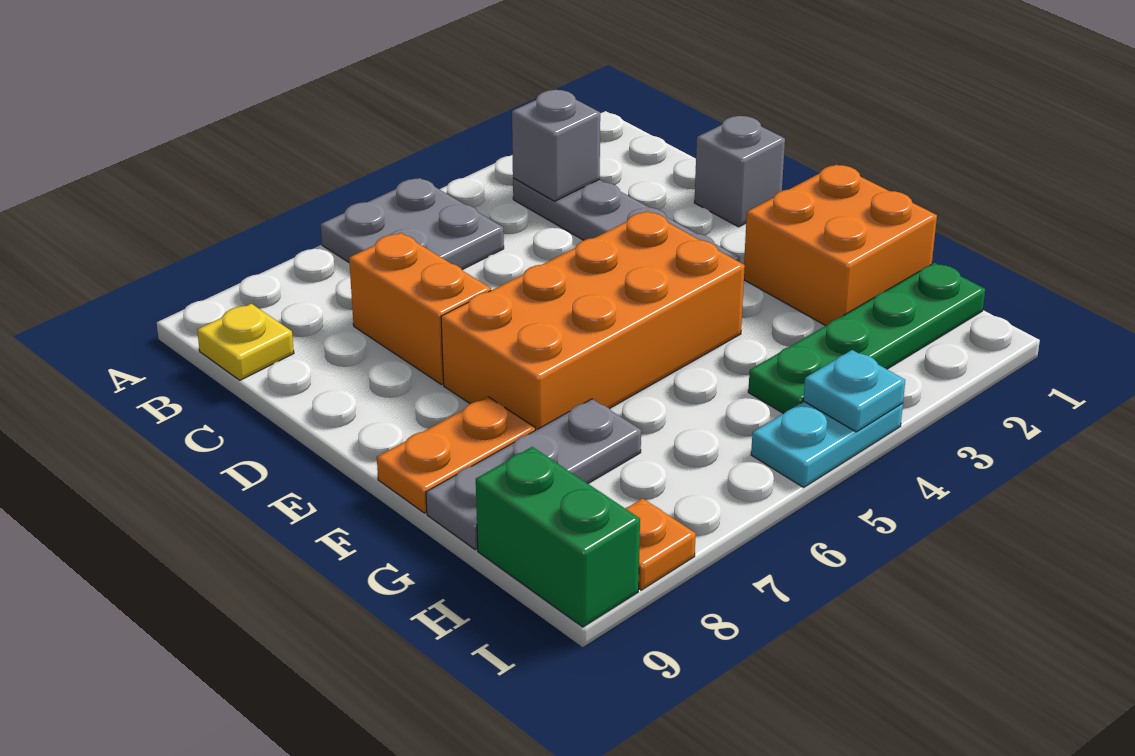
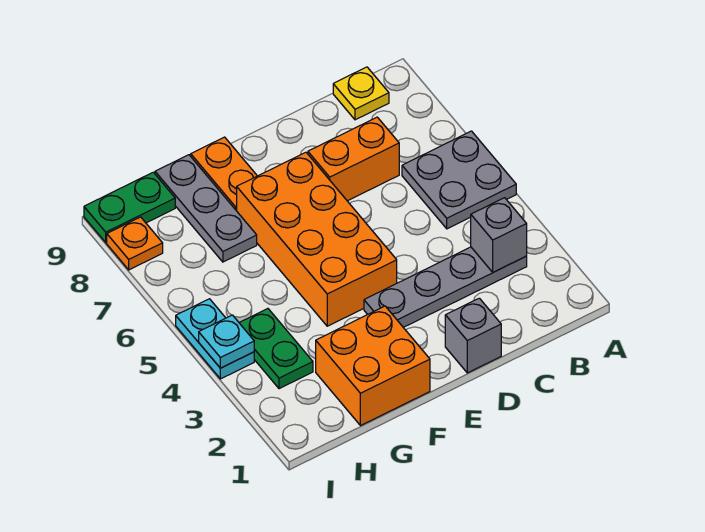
green 1x4 plate [748,263,985,414] -> green 1x2 plate [239,309,313,389]
green 1x2 brick [476,447,640,627] -> green 1x2 plate [84,172,175,243]

